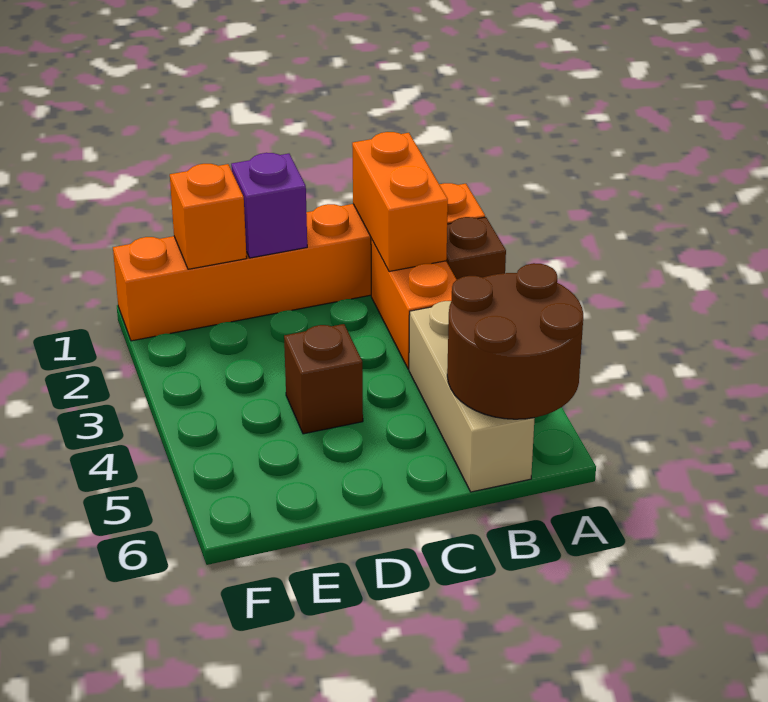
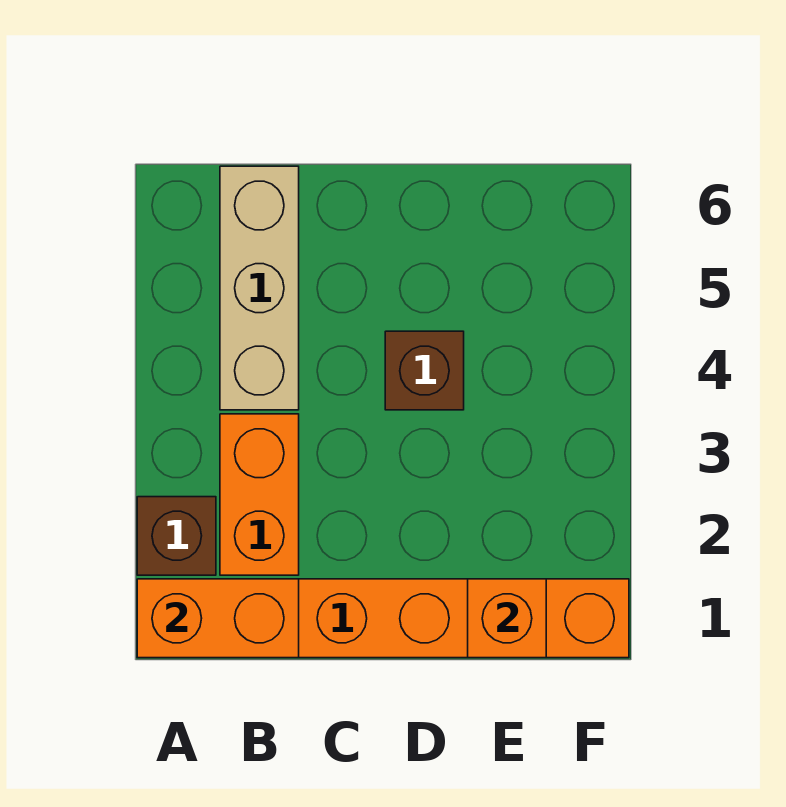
brown 2x2 round brick [447,263,583,419] -> none
orange 1x2 brick [352,132,448,272] -> orange 1x2 brick turned to [137,579,299,658]
purple 1x1 brick [231,153,307,258] -> none

